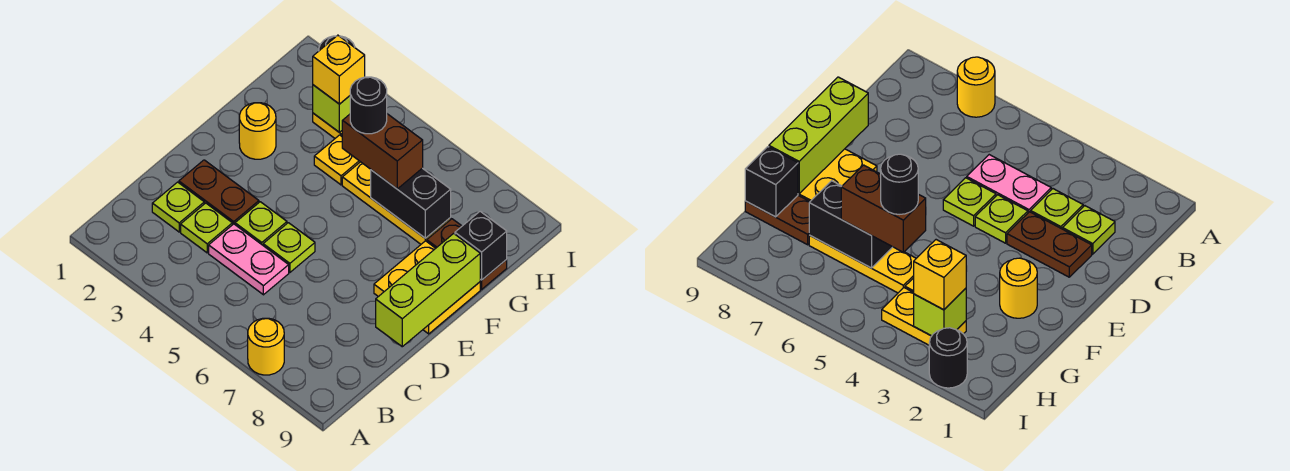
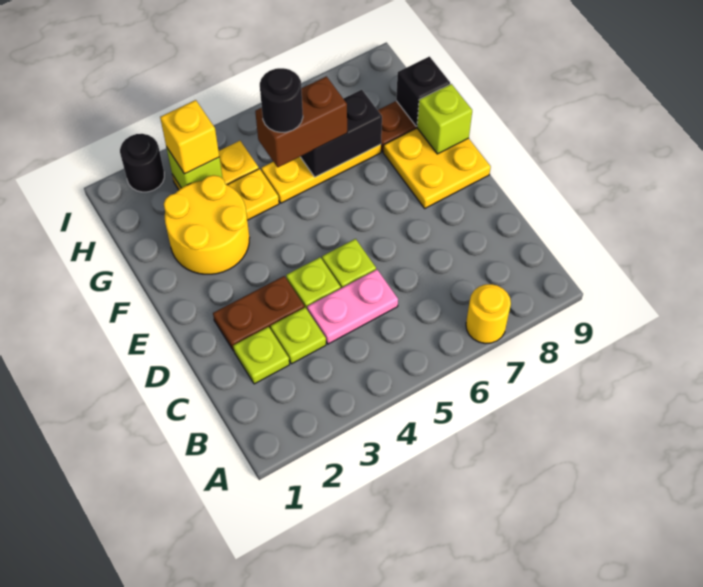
lime 1x3 brick [376,234,480,347] -> lime 1x1 brick [417,84,472,154]
yellow 1x1 round brick [239,103,276,159] -> yellow 2x2 round brick [164,175,250,274]

